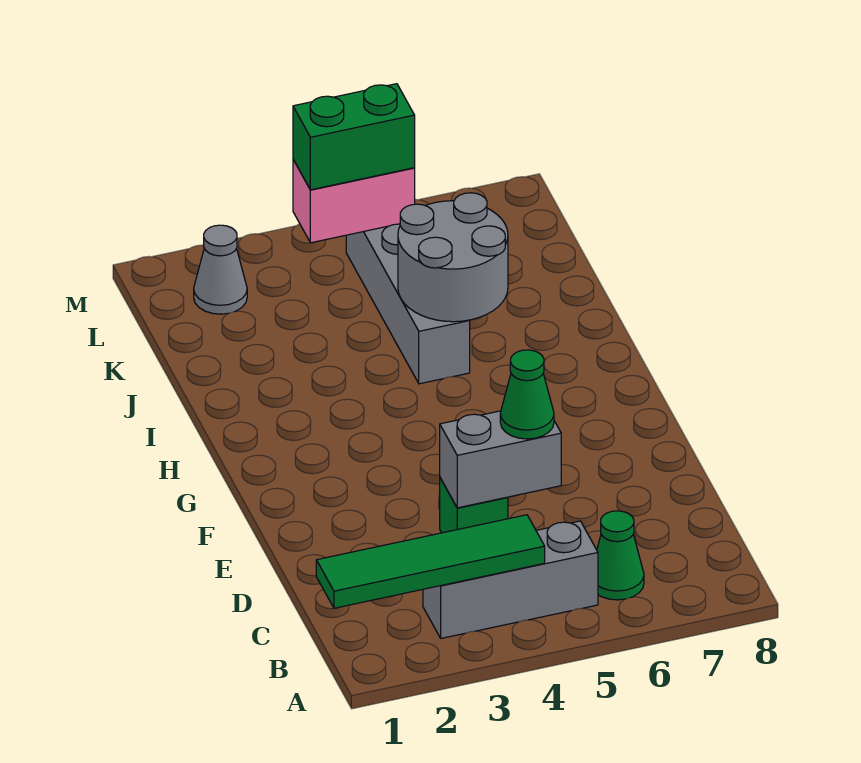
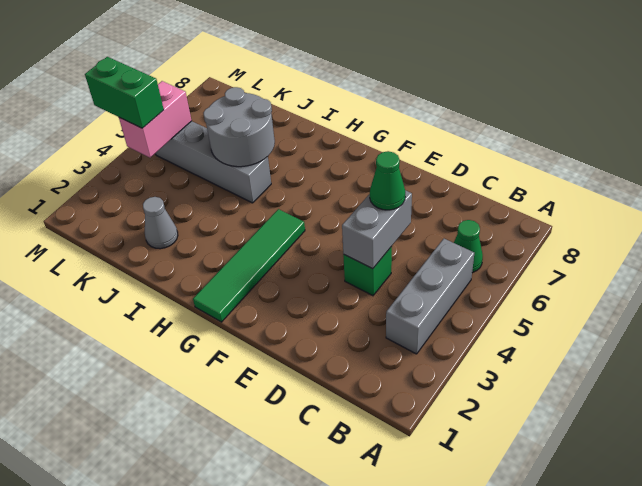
green 1x4 tile [316,515,545,608] -> green 1x4 tile moved to [193,209,305,322]
grey 1x1 cone [194,225,247,314] -> grey 1x1 cone moved to [143,197,178,249]
green 1x2 brick [293,84,415,190] -> green 1x2 brick turned to [85,57,164,128]

